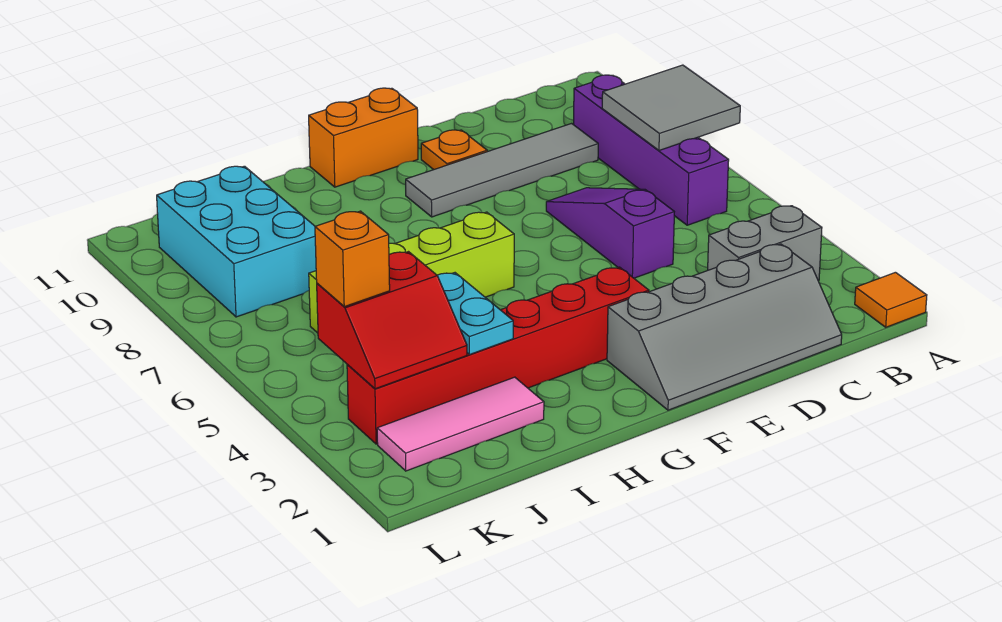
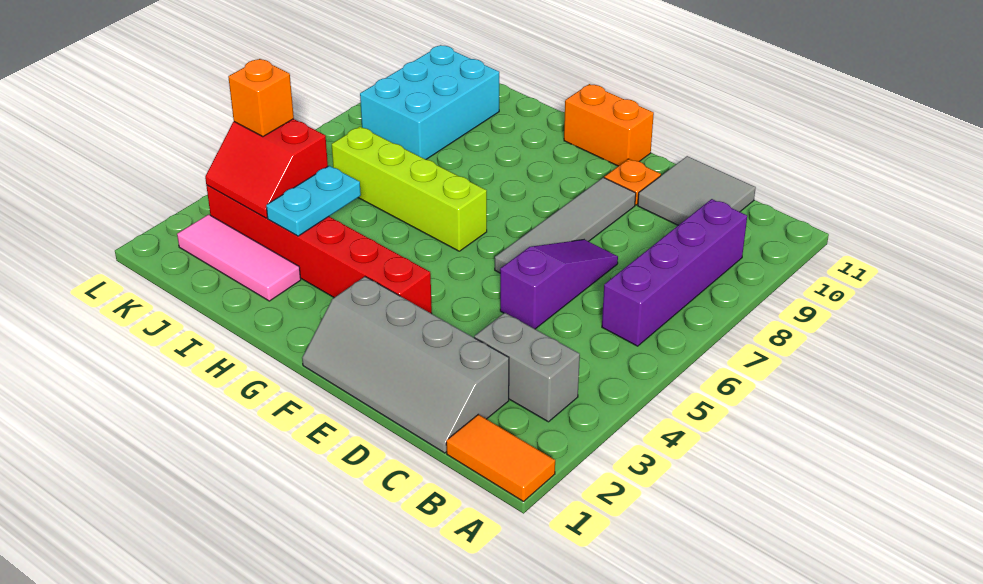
orange 1x1 tile [855,272,927,327] -> orange 1x2 tile [446,414,555,502]
grey 2x2 tile [602,65,740,151] -> grey 2x2 tile moved to [638,156,756,225]
grey 1x4 tile [406,124,598,217] -> grey 1x4 tile turned to [495,178,636,273]

